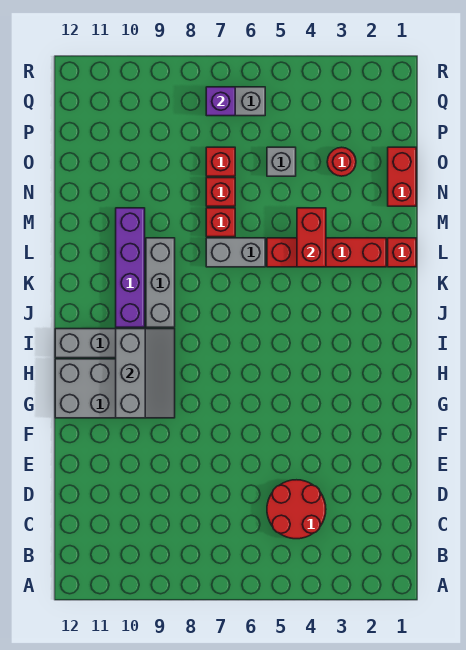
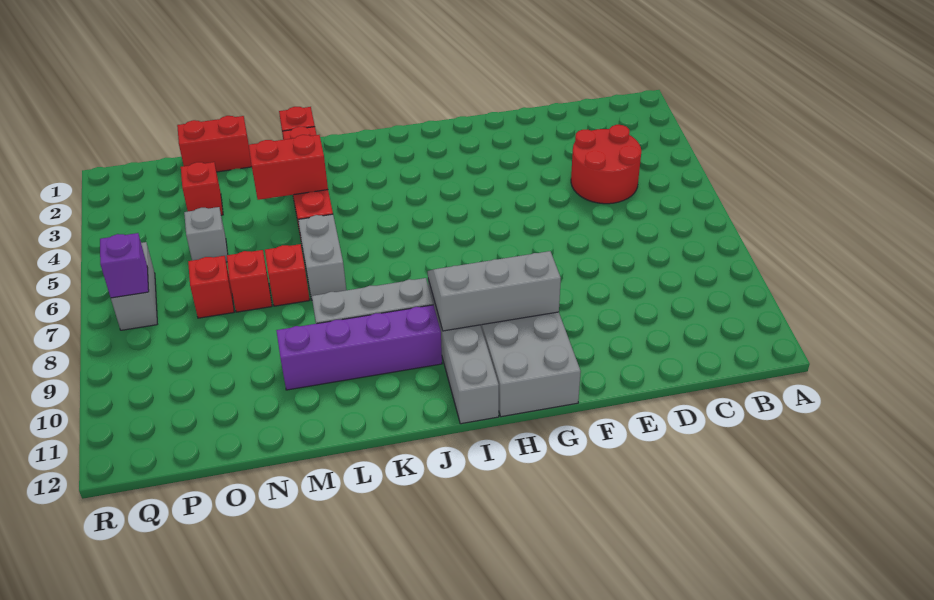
red 1x1 round brick [327,147,356,176] -> red 1x1 brick [181,162,223,215]

